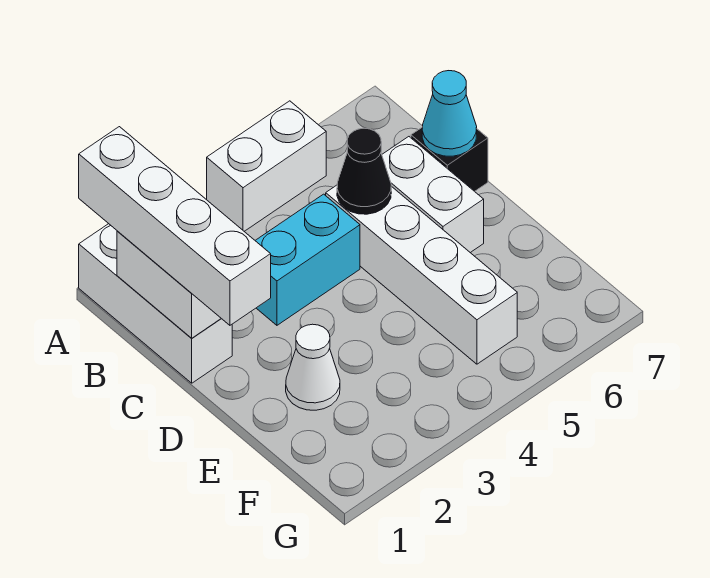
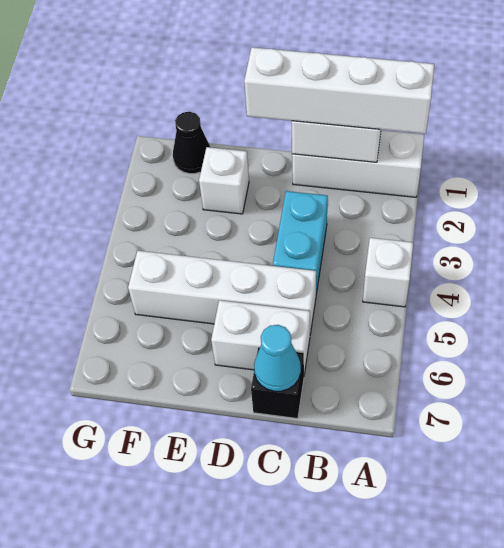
white 1x2 brick [207,101,326,231] -> white 1x1 brick [363,238,413,307]
black 1x1 cone [337,128,391,214] -> black 1x1 cone moved to [173,112,211,174]
white 1x1 cone [286,324,340,410] -> white 1x1 brick [199,147,249,214]

